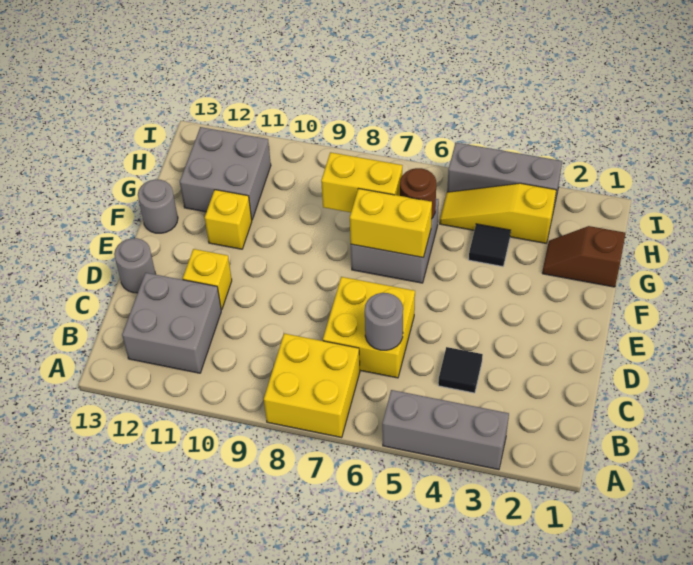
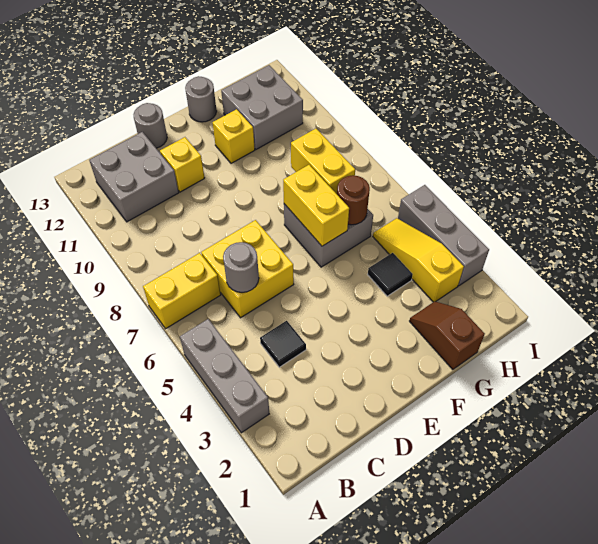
yellow 2x2 brick [264,333,360,438] -> yellow 1x2 brick [143,253,221,329]

